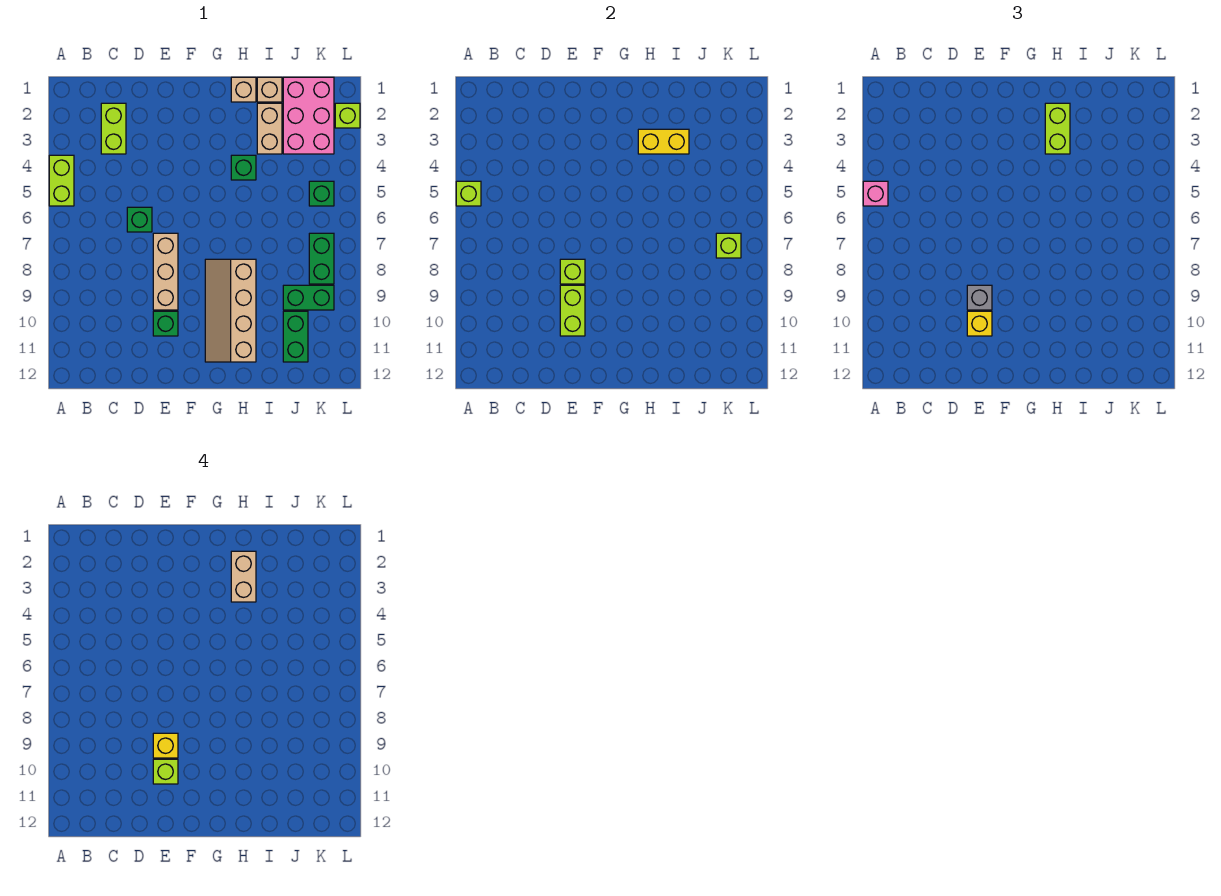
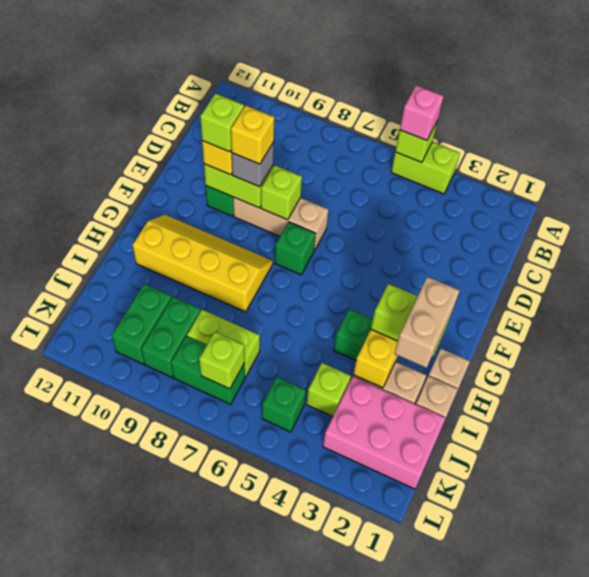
lime 1x2 brick [101,103,126,154] -> lime 1x2 brick moved to [187,310,260,377]
green 1x1 brick [127,207,152,232] -> green 1x1 brick moved to [275,222,316,275]
tan 2x4 slope [205,259,256,362] -> yellow 2x4 slope [133,215,273,312]
tan 1x2 brick [231,551,256,602] -> tan 1x2 brick turned to [394,277,460,368]
green 1x2 brick [283,311,308,362] -> green 1x2 brick turned to [112,284,172,364]
lime 1x1 brick [335,103,360,128] -> lime 1x1 brick moved to [307,363,351,417]

